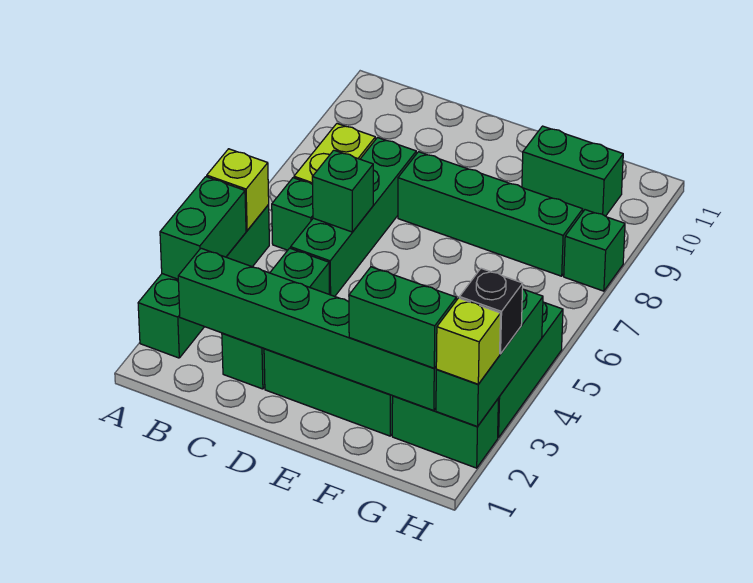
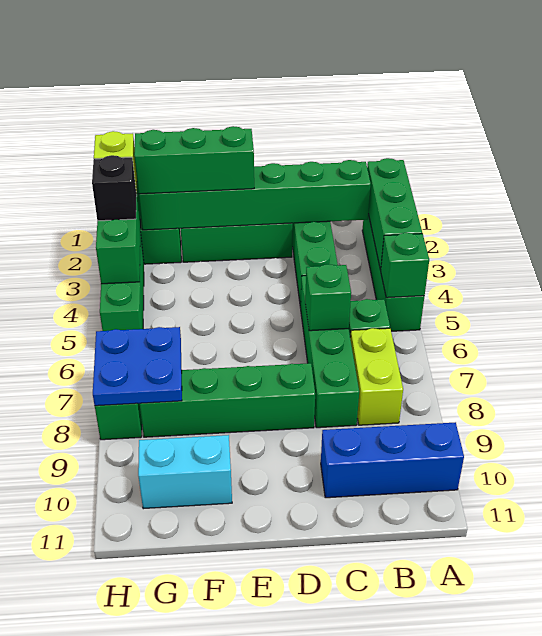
green 1x2 brick [160,177,246,279] -> green 1x3 brick [367,158,422,270]
lime 1x1 brick [207,149,269,231] -> green 1x1 brick [380,233,429,298]
none -> blue 1x3 brick [321,422,464,498]
green 1x2 brick [349,267,456,368] -> green 1x3 brick [134,126,254,194]
green 1x2 brick [522,126,623,216] -> cyan 1x2 brick [138,435,232,509]
none -> blue 2x2 plate [93,327,182,406]

